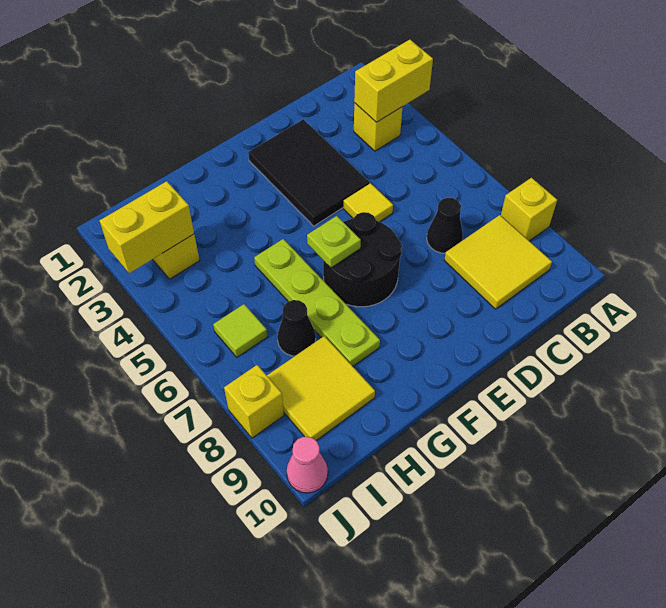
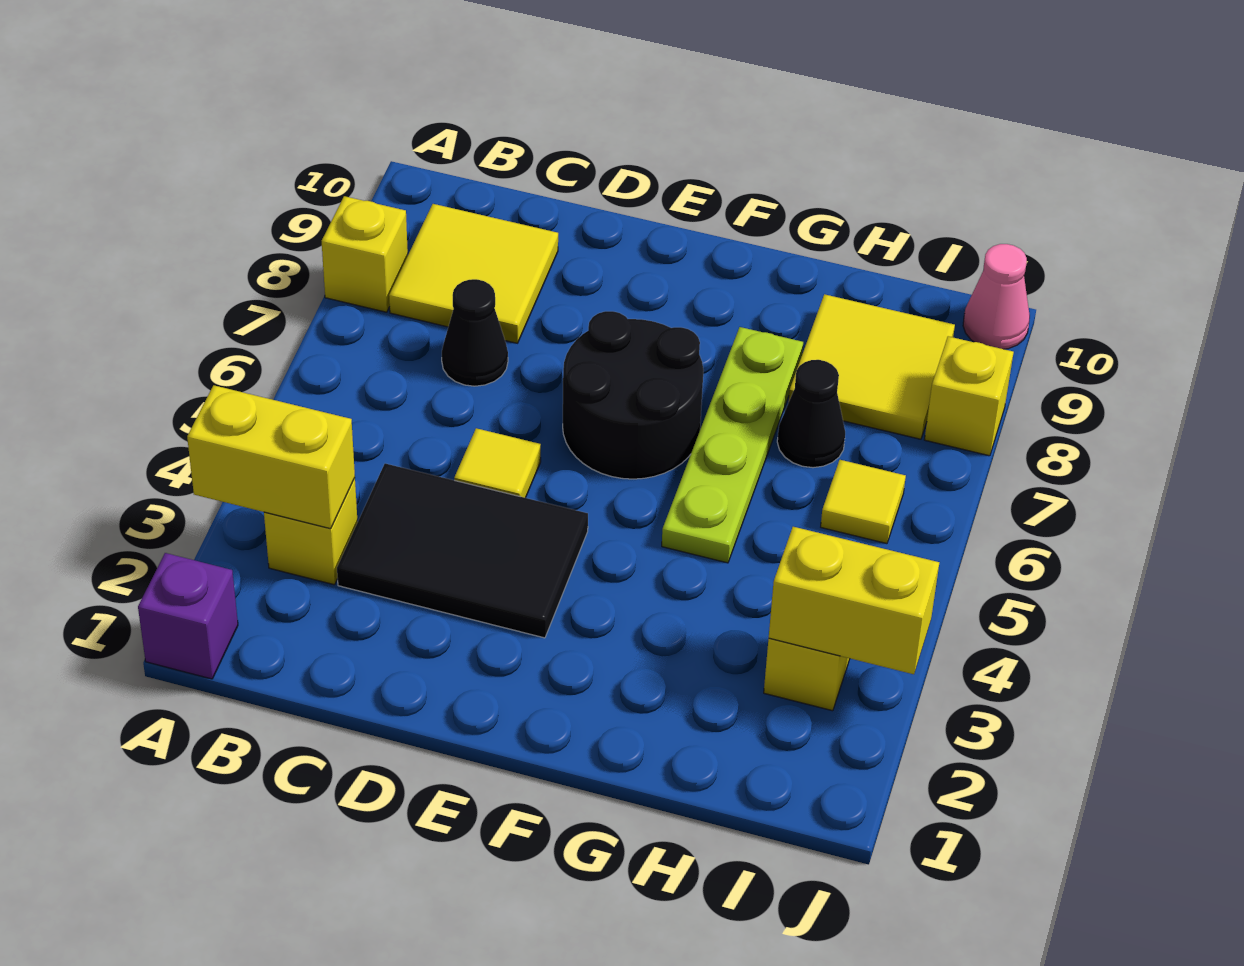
none -> purple 1x1 brick [138,553,238,679]
black 2x3 tile [248,119,369,226] -> black 2x3 tile turned to [337,463,588,638]
lime 1x1 plate [307,216,361,268] -> none
lime 1x1 tile [213,304,267,357] -> yellow 1x1 tile [821,460,906,544]

